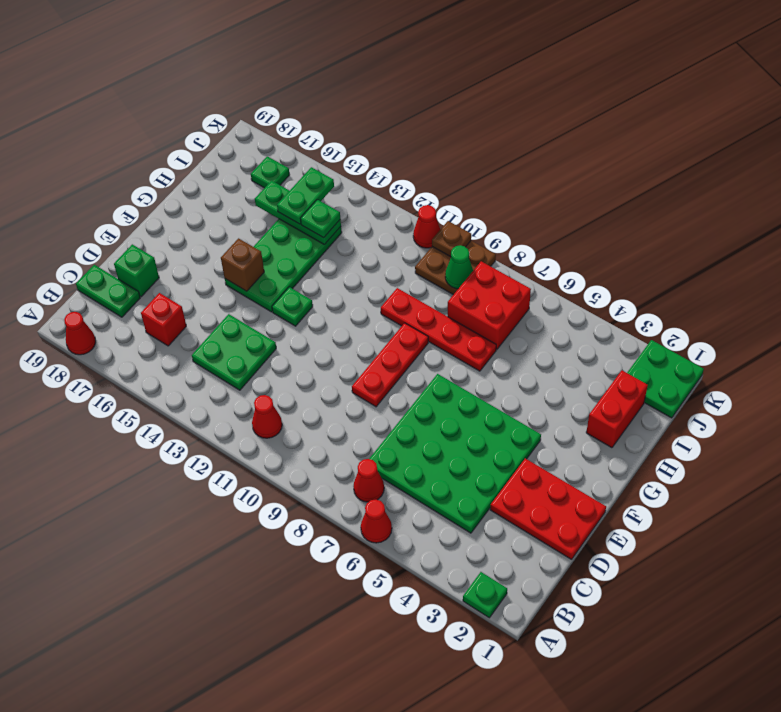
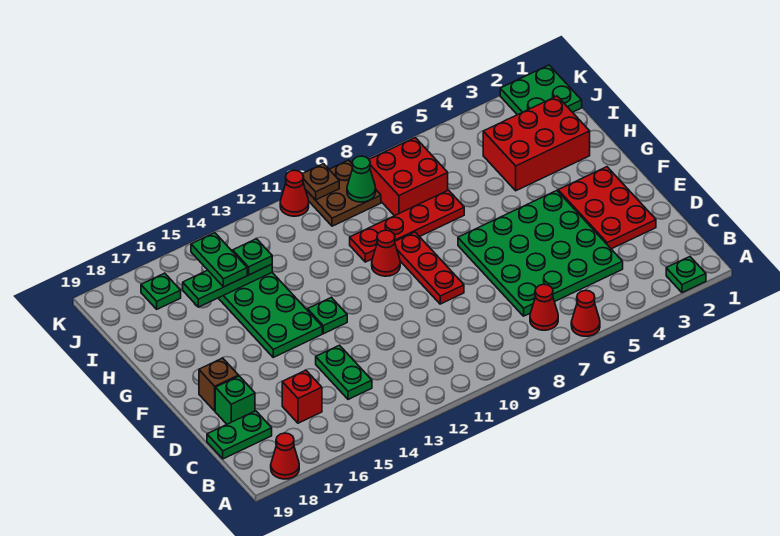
red 1x1 cone [252,395,282,438] -> red 1x1 cone moved to [372,230,400,276]
green 2x2 plate [192,314,276,390] -> green 1x2 plate [316,345,372,399]
red 2x3 plate [490,458,606,559] -> red 2x3 plate turned to [558,167,656,249]
brown 1x1 brick [221,238,264,291] -> brown 1x1 brick moved to [199,358,239,411]
red 1x2 brick [586,371,648,448] -> red 2x3 brick [483,96,590,191]

